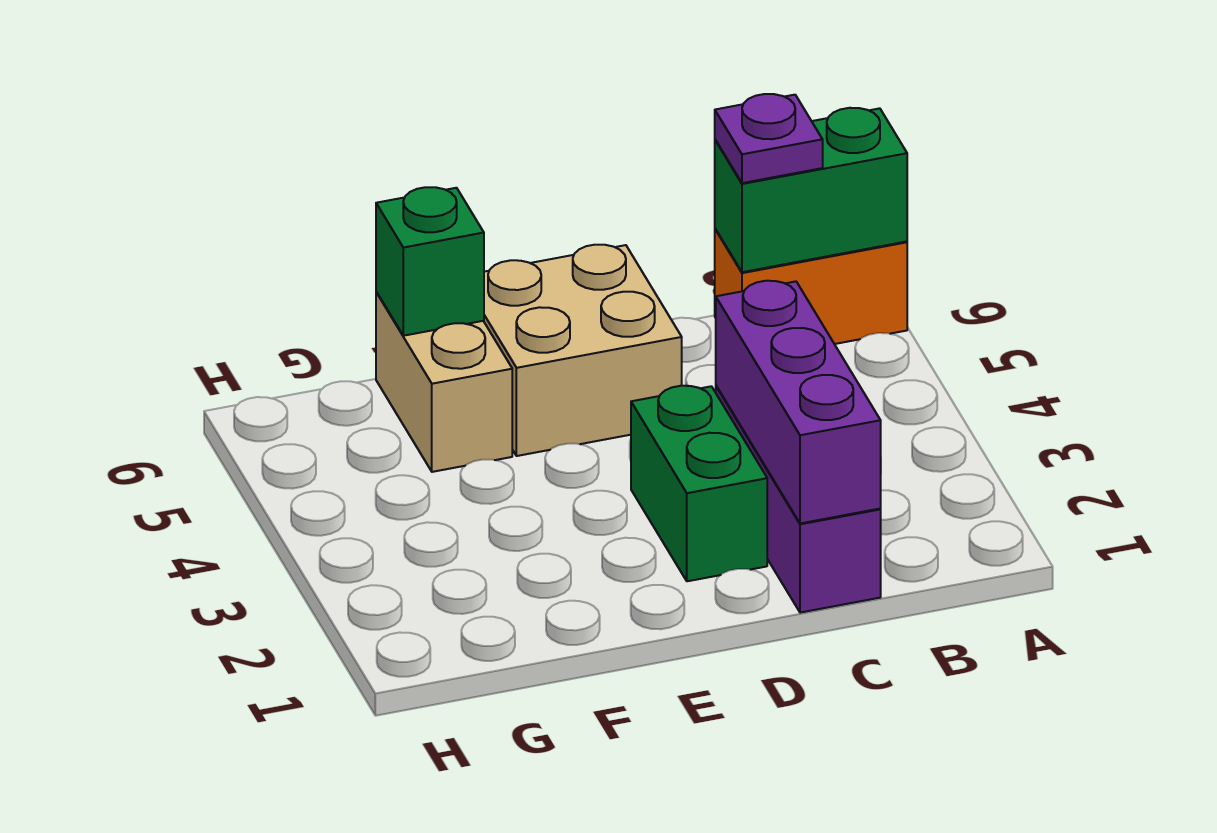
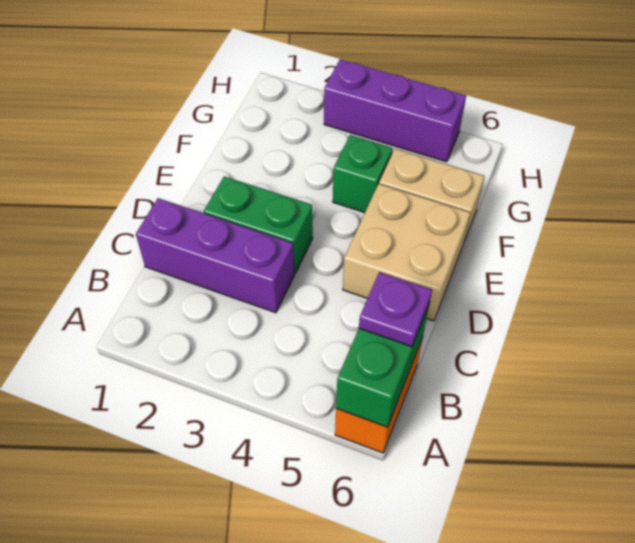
purple 1x3 brick [716,281,881,523] -> purple 1x3 brick moved to [324,59,466,162]
green 1x1 brick [376,187,484,336] -> green 1x1 brick moved to [333,135,392,213]

